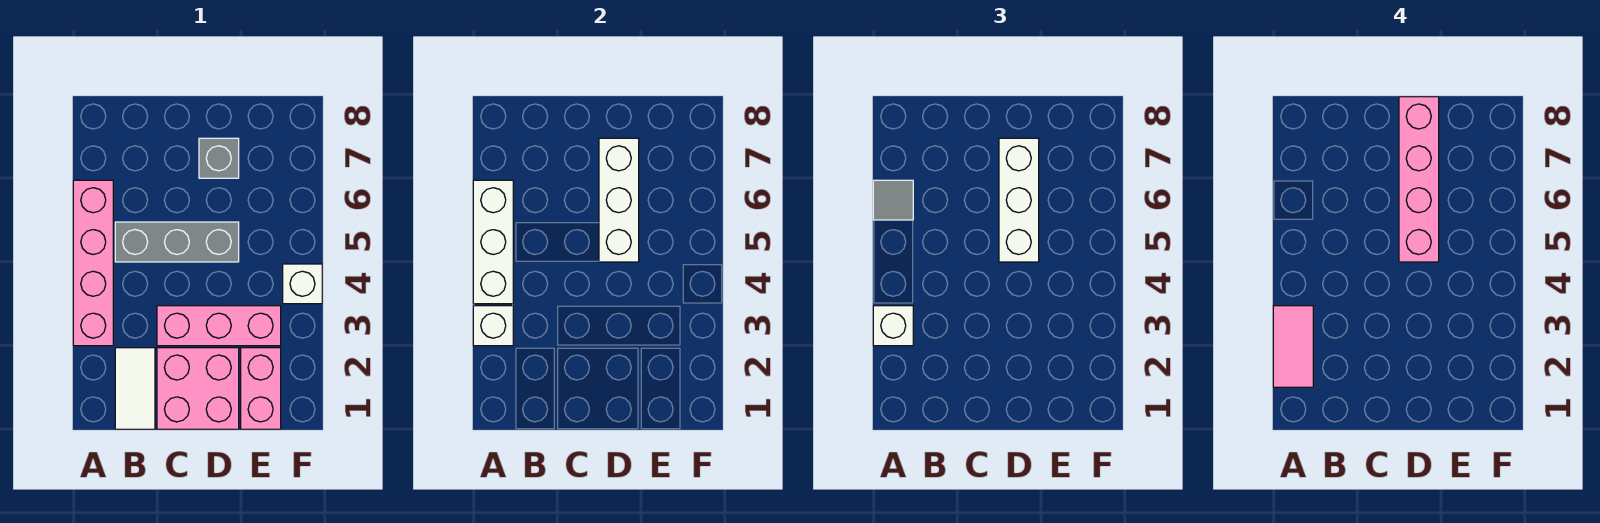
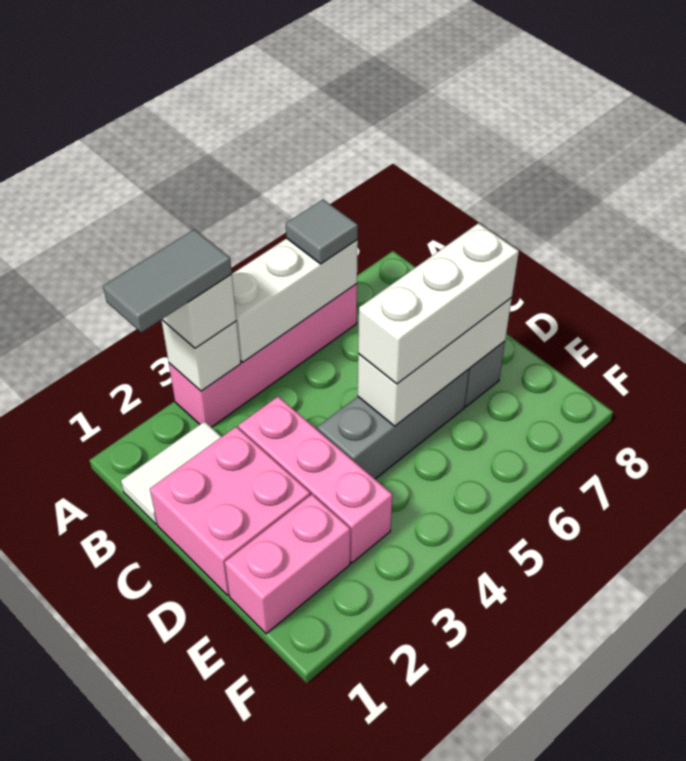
pink 1x2 tile [1273,306,1313,387] -> grey 1x2 tile [103,229,232,333]
grey 1x3 brick [115,222,239,262] -> grey 1x3 brick turned to [317,369,469,479]
pink 1x4 brick [1399,97,1439,262] -> none
white 1x1 brick [283,264,322,304] -> none

